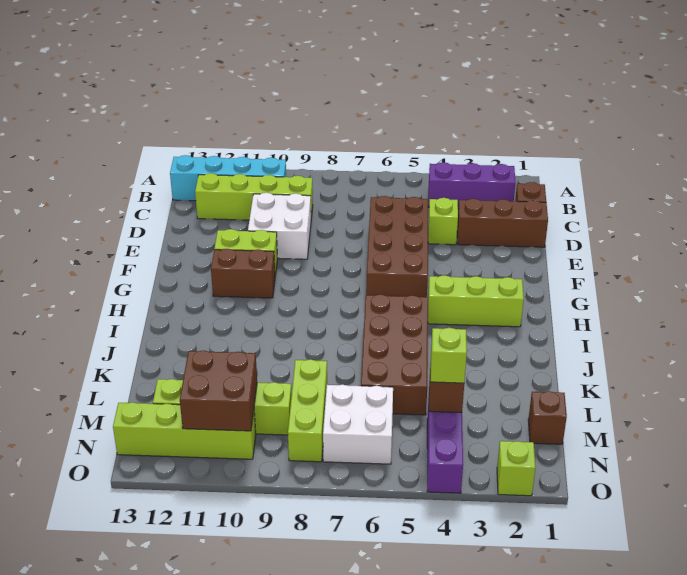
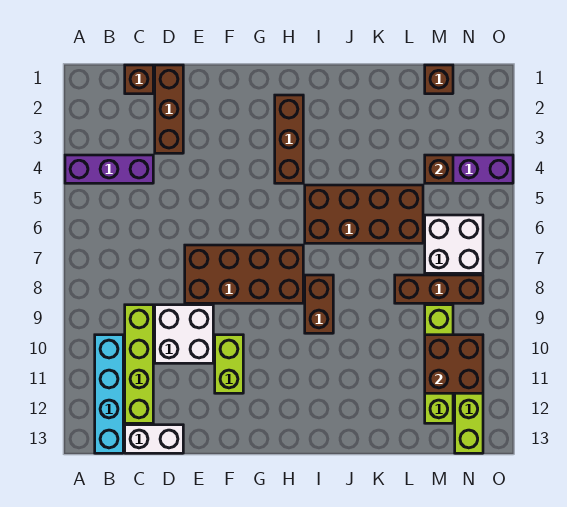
purple 1x3 brick [428,162,515,208] -> purple 1x3 brick turned to [65,155,153,183]
none -> white 1x2 brick [125,425,183,453]
lime 1x1 brick [428,198,458,245] -> none
brown 2x4 brick [366,196,428,297] -> brown 2x4 brick moved to [185,245,303,303]
brown 1x2 brick [211,249,275,298] -> brown 1x2 brick moved to [305,275,333,333]
lime 1x3 brick [428,275,524,327] -> brown 1x3 brick [275,95,303,183]
lime 1x3 brick [288,359,327,462] -> brown 1x3 brick [395,275,483,303]
lime 1x1 brick [431,328,467,383] -> none
lime 1x1 brick [497,441,535,496] -> none

